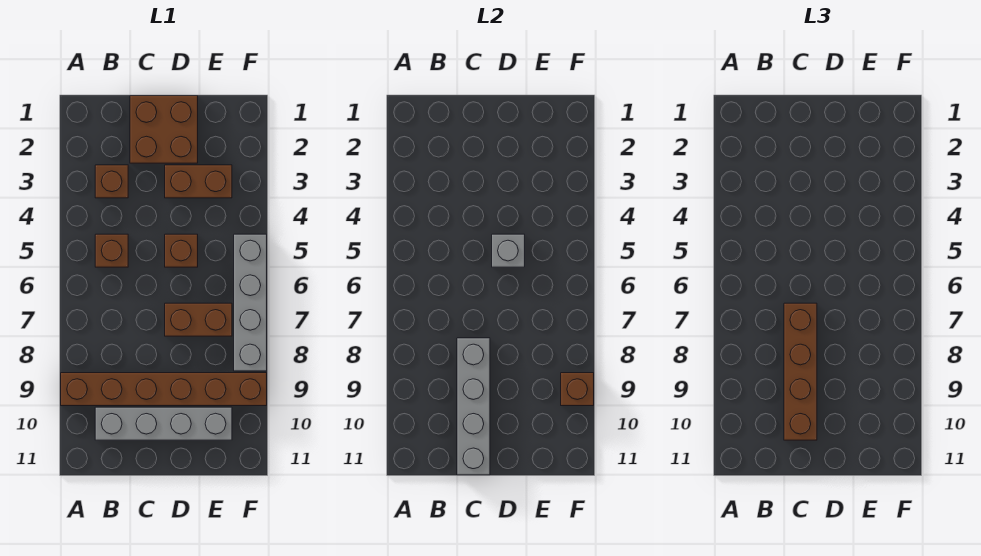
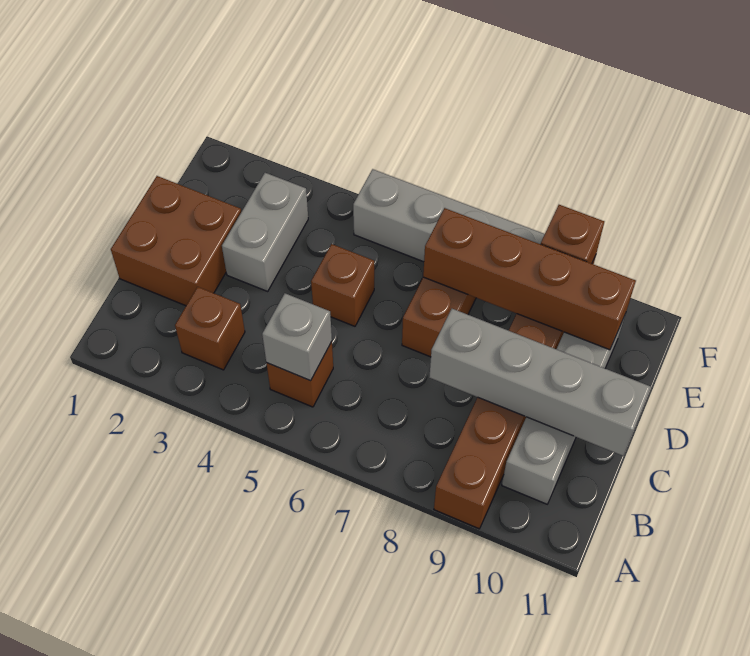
brown 1x4 brick [784,303,817,440] -> brown 1x4 brick moved to [423,208,636,350]
brown 1x2 brick [165,165,232,198] -> grey 1x2 brick [222,173,308,291]
grey 1x1 brick [492,234,525,267] -> grey 1x1 brick moved to [262,293,332,381]

